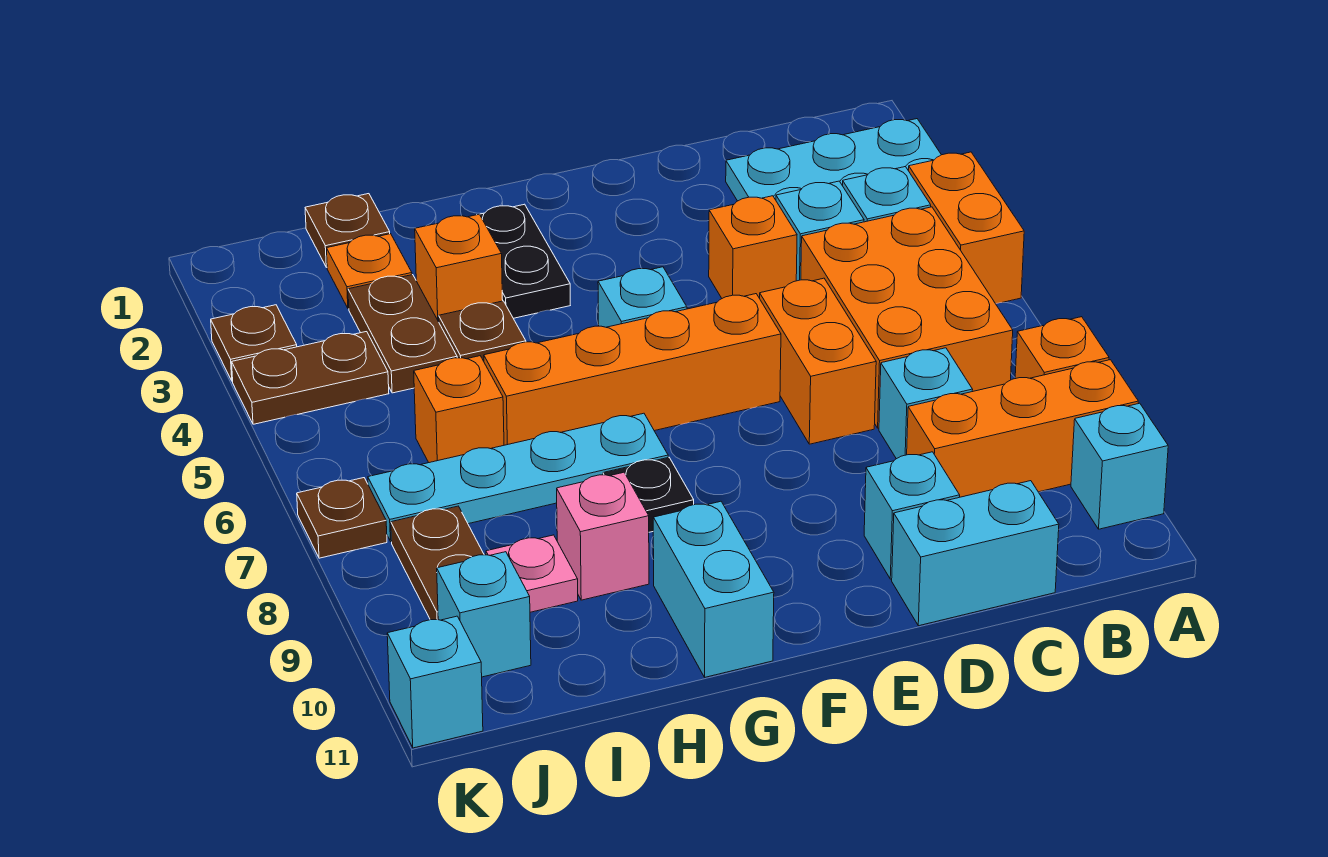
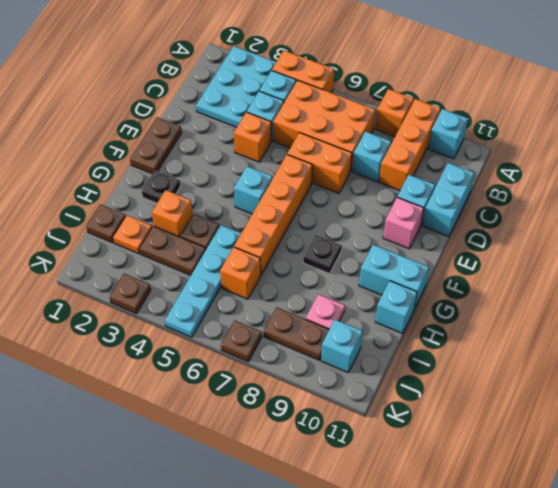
black 1x2 plate [480,204,570,318] -> black 1x1 plate [142,170,181,203]
cyan 1x4 plate [368,413,668,542] -> cyan 1x4 plate moved to [165,225,241,337]
pink 1x1 brick [557,472,649,600] -> pink 1x1 brick moved to [383,197,424,249]
brown 1x2 plate [232,332,389,424] -> brown 1x2 plate moved to [130,117,182,174]
cyan 1x1 brick [387,616,483,748] -> cyan 1x1 brick moved to [375,281,417,333]

